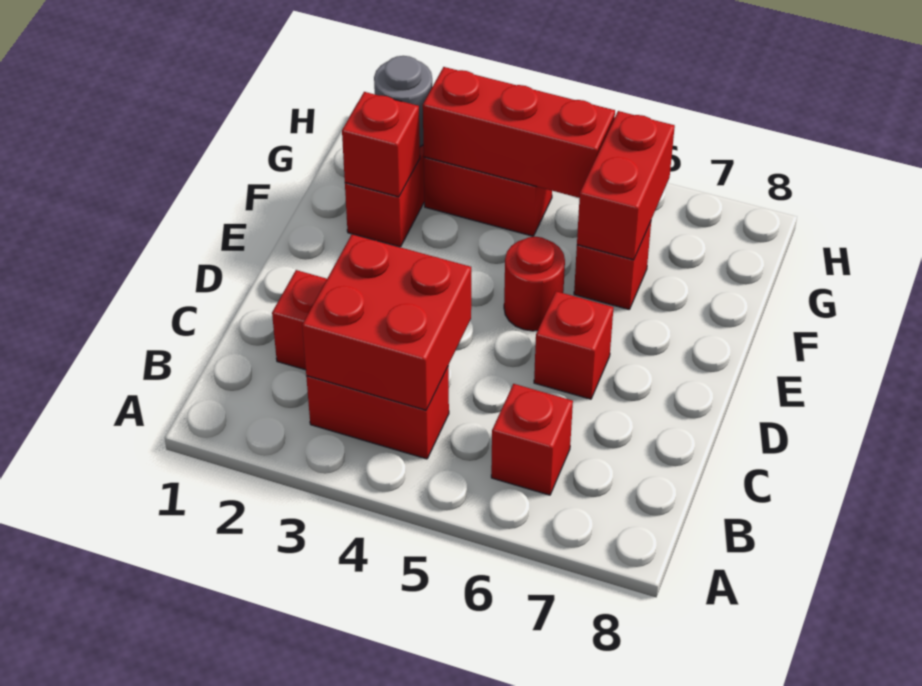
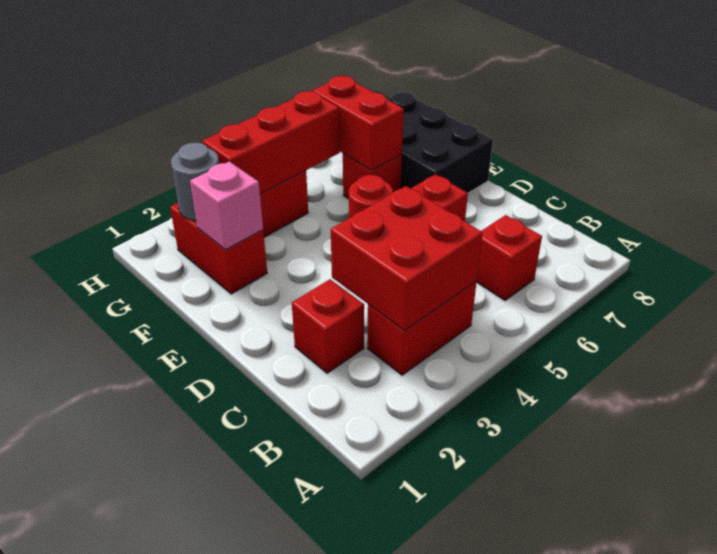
none -> black 2x3 brick [388,92,493,193]
red 1x1 brick [342,92,420,197] -> pink 1x1 brick [190,162,263,250]

